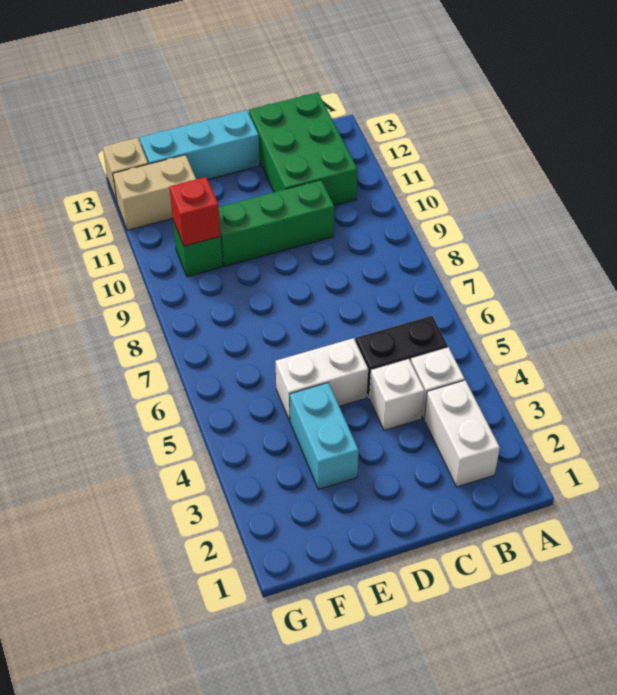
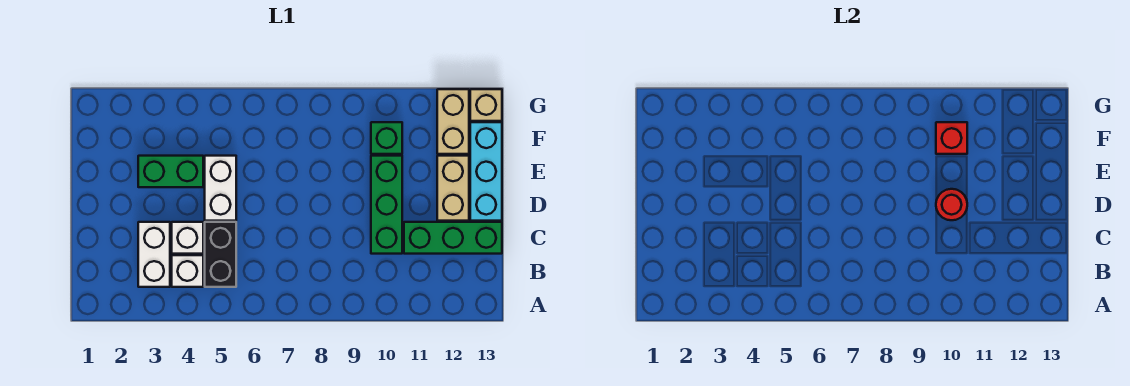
white 1x2 brick [424,380,500,487] -> white 1x2 brick turned to [138,222,170,287]
green 2x3 brick [249,92,357,206] -> green 1x3 brick [404,222,502,254]
none -> red 1x1 round brick [936,189,967,220]
none -> tan 1x2 brick [437,156,469,221]
cyan 1x2 brick [290,383,359,490] -> green 1x2 brick [138,156,203,187]

